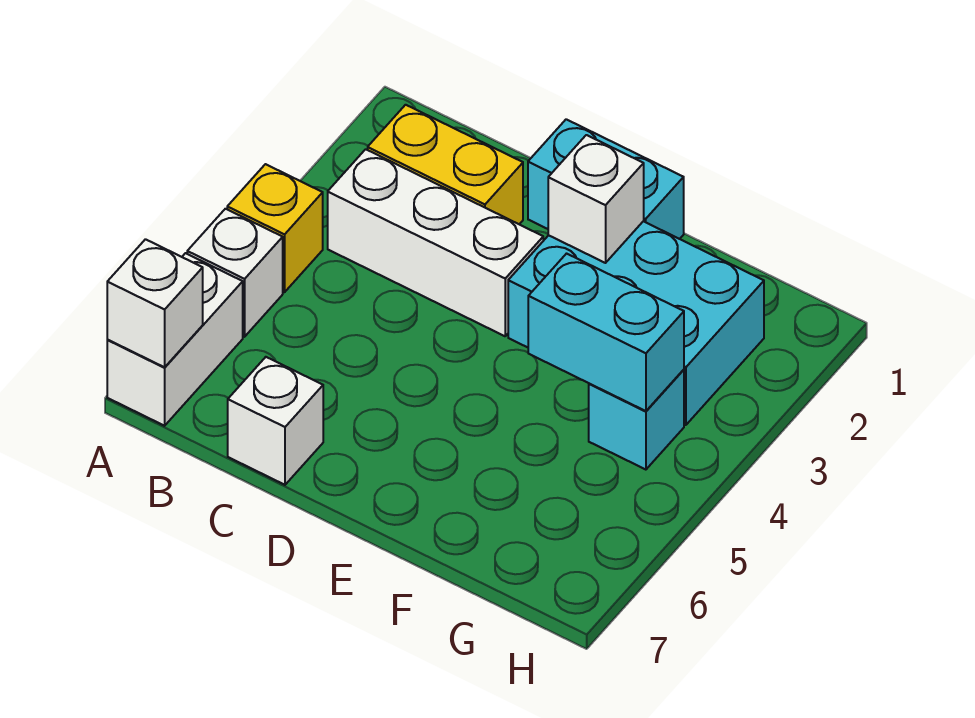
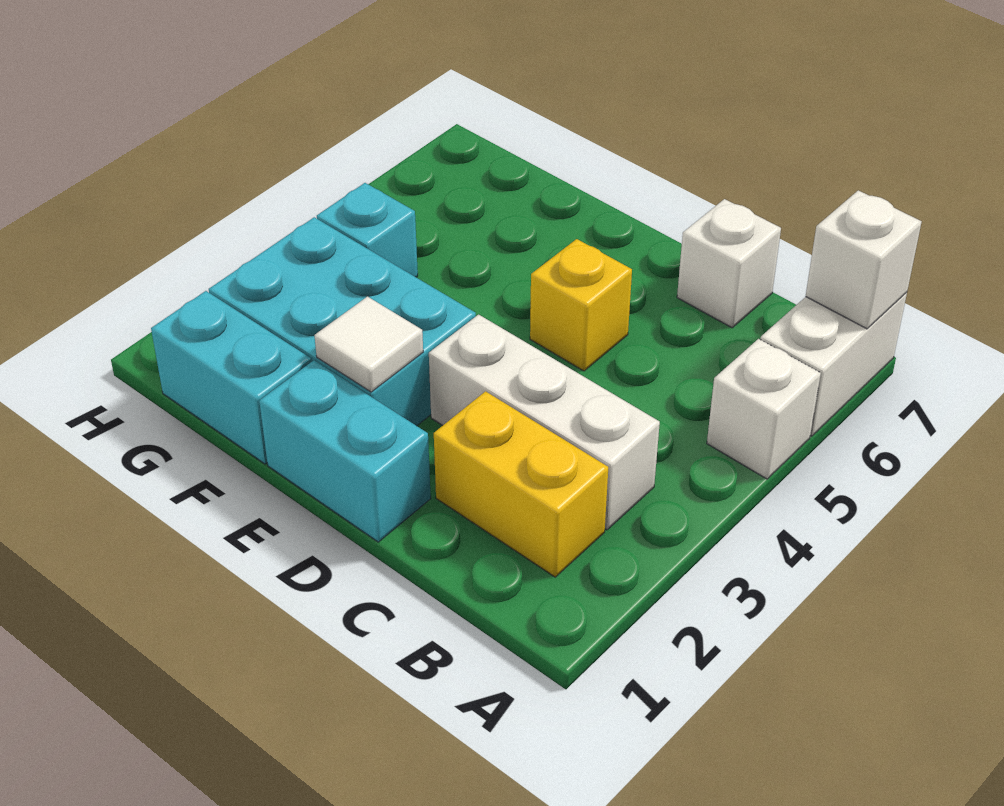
yellow 1x1 brick [227,164,323,292] -> yellow 1x1 brick moved to [530,239,632,371]
white 1x1 brick [548,135,644,263] -> white 1x1 tile [314,297,423,392]
cyan 1x2 brick [528,254,684,411] -> cyan 1x2 brick moved to [151,291,312,464]

